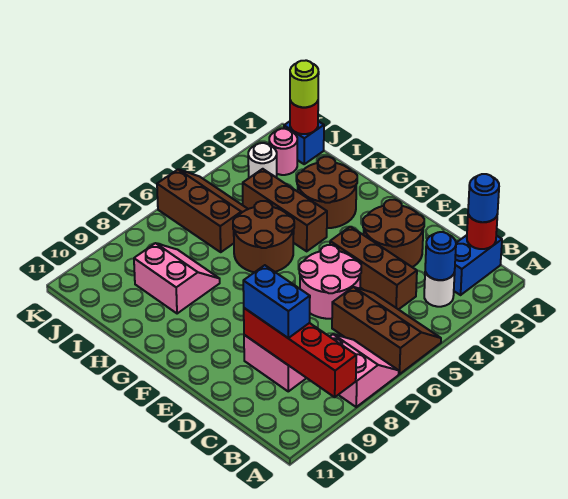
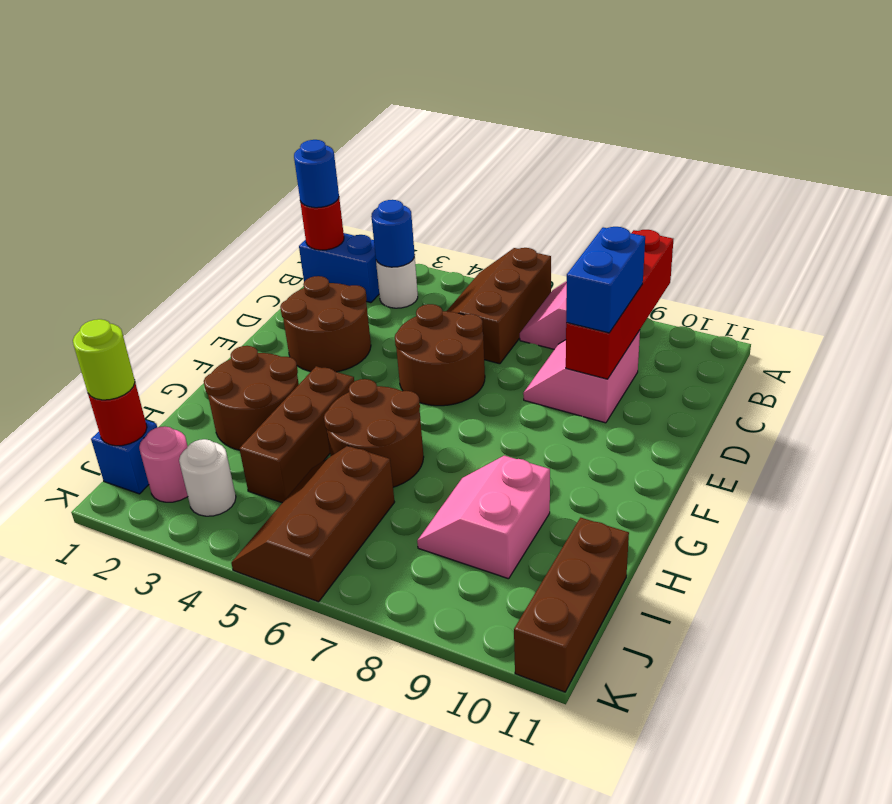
brown 1x3 brick [330,227,417,310] -> brown 1x3 brick moved to [514,518,629,692]
pink 2x2 round brick [299,245,361,319] -> brown 2x2 round brick [395,304,485,406]

